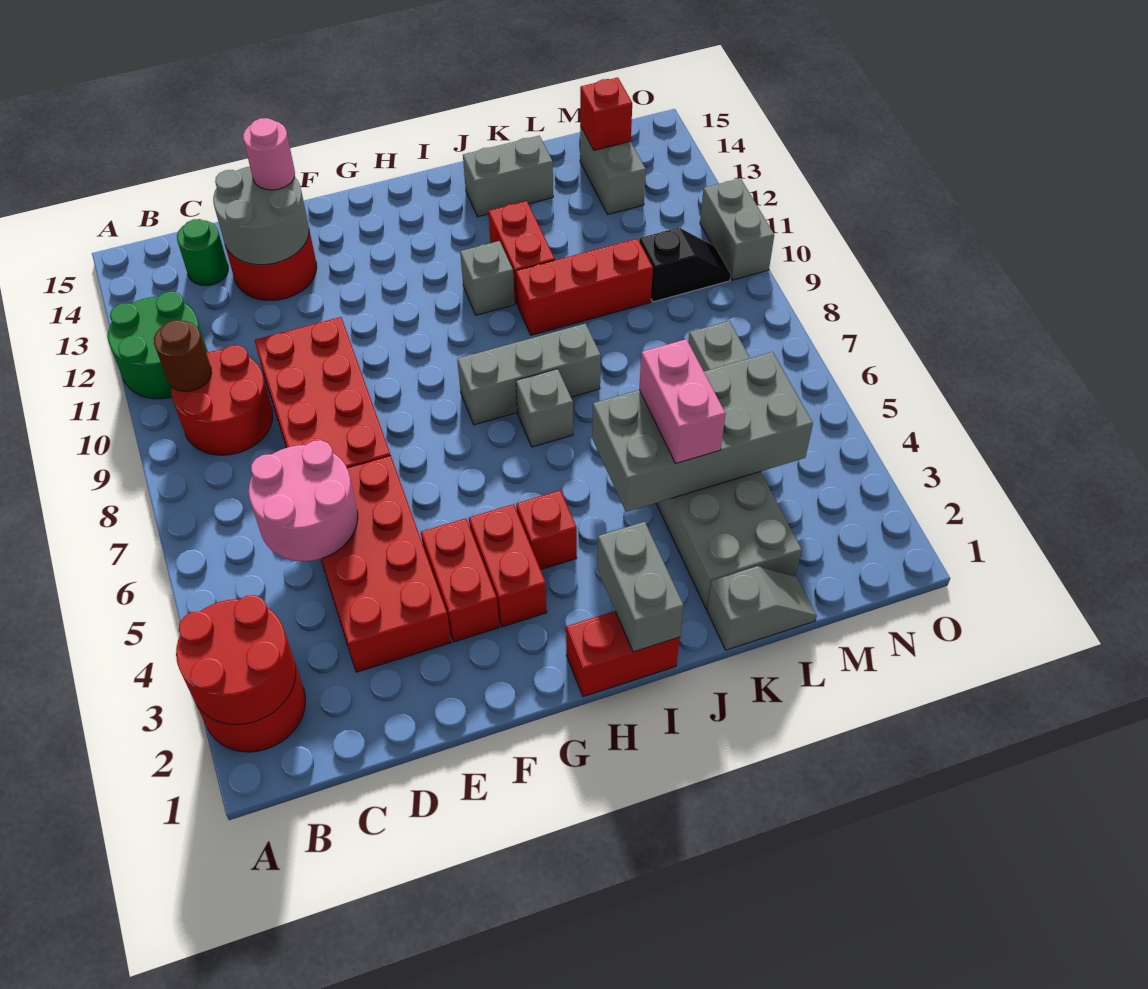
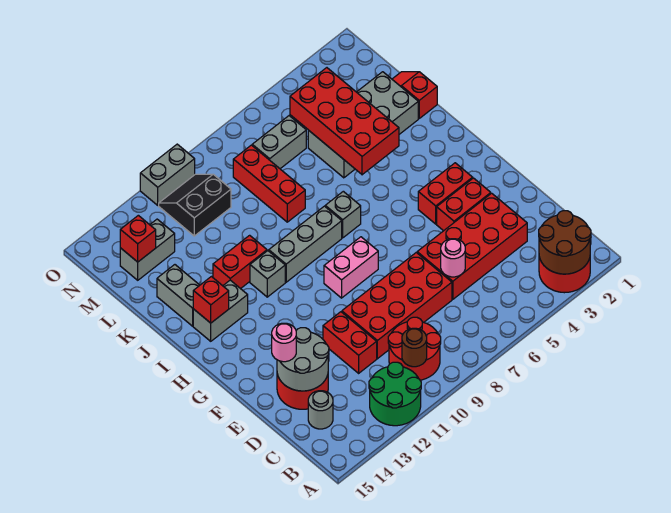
red 2x2 round brick [176,595,296,725] -> brown 2x2 round brick [539,211,591,274]
pink 2x2 round brick [249,440,358,561] -> pink 1x1 round brick [441,239,465,277]
green 1x1 round brick [177,219,228,286] -> grey 1x1 round brick [308,391,333,429]
red 1x2 brick [566,611,680,697] -> red 1x2 brick moved to [323,312,377,373]
red 1x1 brick [516,490,577,570] -> red 1x1 brick moved to [193,277,229,323]
grey 1x3 brick [457,324,601,425] -> grey 1x3 brick turned to [269,206,342,282]
grey 1x2 brick [597,522,684,652] -> grey 1x2 brick moved to [193,280,248,341]
grey 2x4 brick [592,352,813,512] -> red 2x4 brick [290,68,399,175]
red 1x3 brick [516,239,653,335] -> red 1x3 brick moved to [233,145,305,222]
grey 1x2 slope [707,566,817,650] -> red 1x2 slope [392,72,437,118]
pink 1x2 brick [639,339,726,463] -> pink 1x2 brick moved to [324,237,378,298]
black 1x2 slope [640,228,731,302] -> black 2x2 slope [159,174,231,236]

